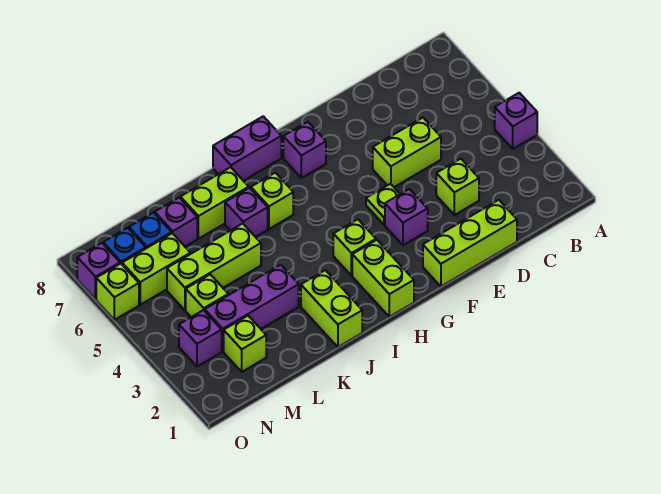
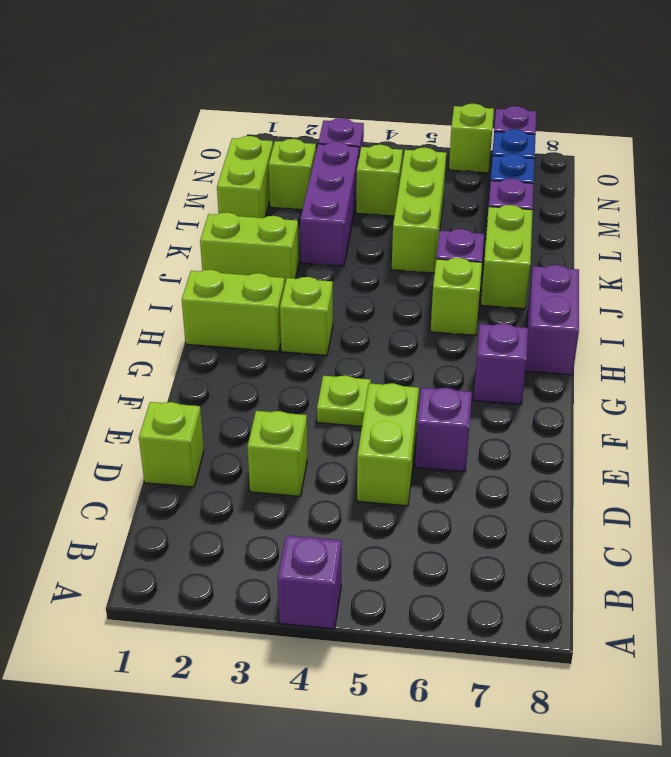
lime 1x3 brick [423,200,517,286] -> lime 1x1 brick [139,402,204,487]
purple 1x1 brick [385,189,428,245] -> purple 1x1 brick moved to [415,388,472,472]
lime 1x2 brick [122,233,190,305] -> lime 1x2 brick moved to [217,136,273,218]

